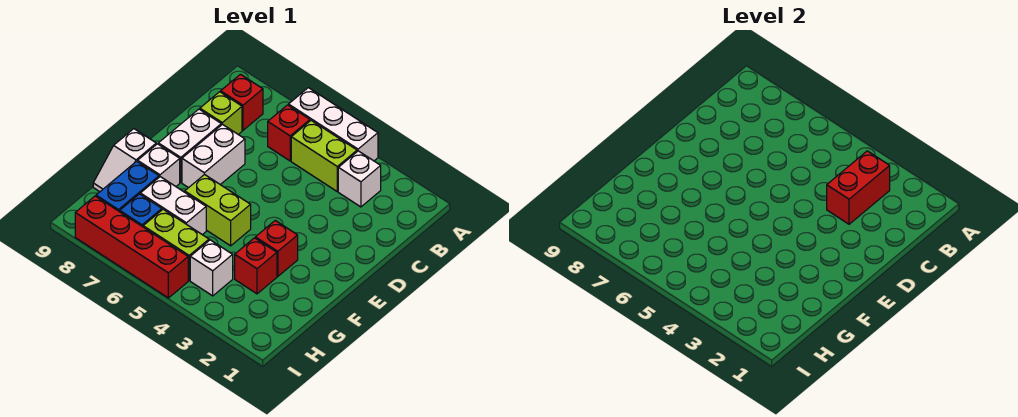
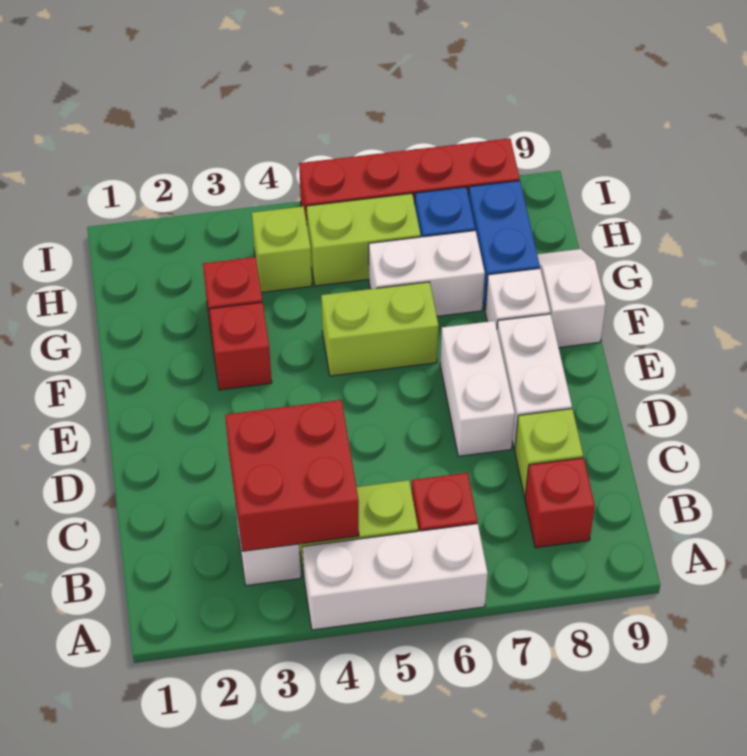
red 1x2 brick [827,151,890,224] -> red 2x2 brick [225,400,359,551]
white 1x1 brick [190,240,233,296] -> lime 1x1 brick [252,206,312,293]

